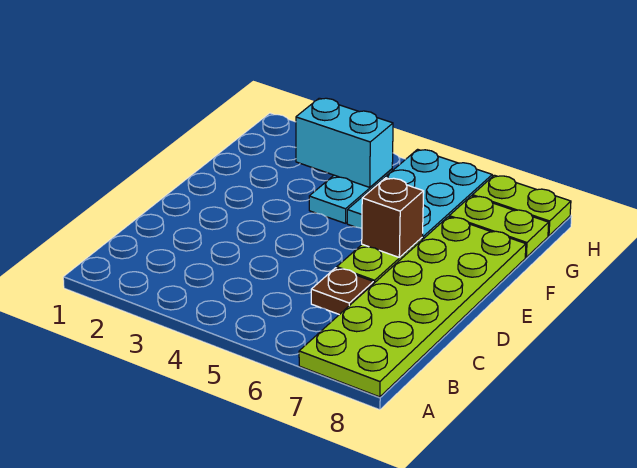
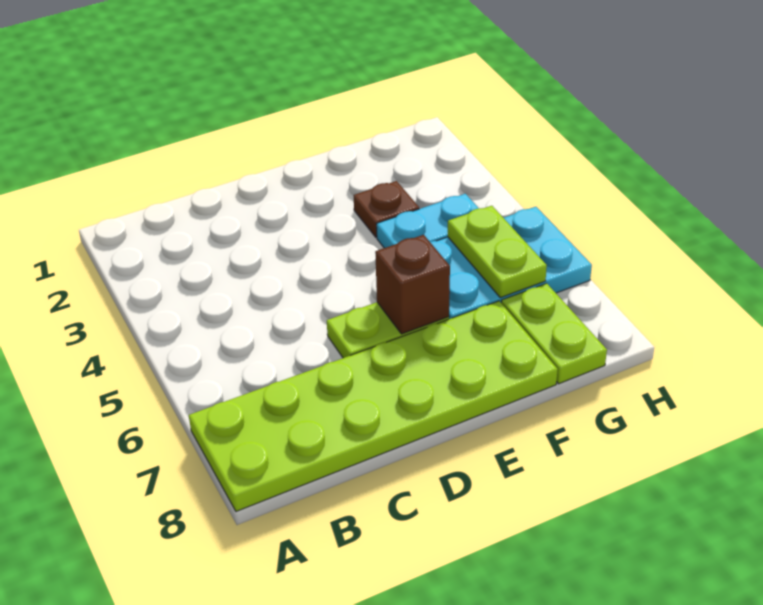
brown 1x1 plate [311,268,373,315] -> brown 1x1 plate moved to [354,181,419,237]
cyan 1x2 brick [296,98,393,187] -> none
lime 1x2 plate [472,175,571,236] -> lime 1x2 plate moved to [448,206,547,298]

